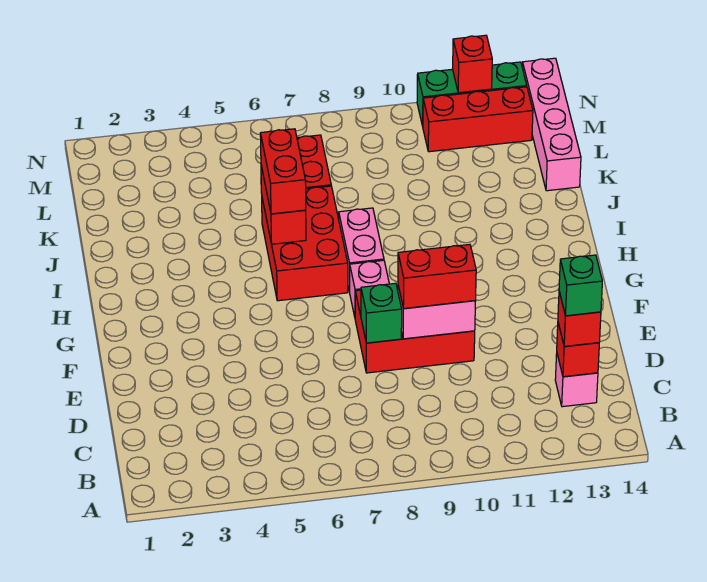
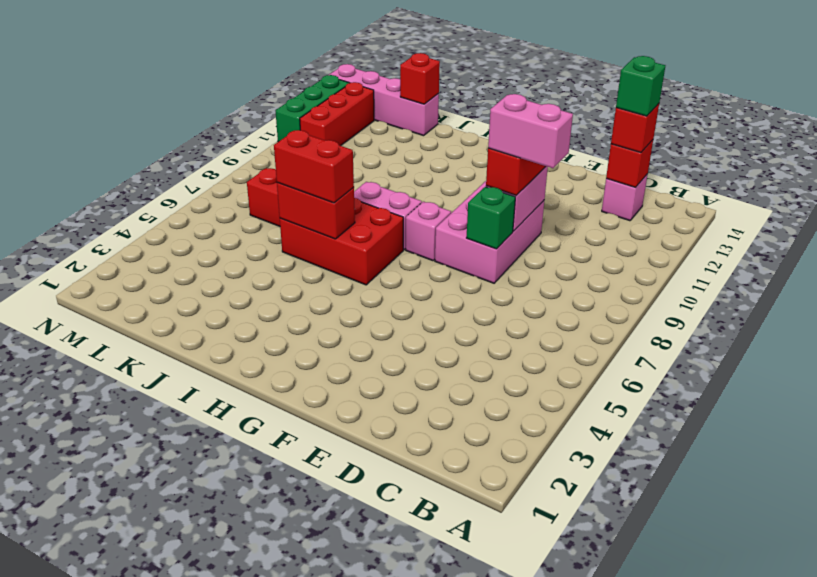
none -> pink 1x2 brick [488,94,573,168]
red 2x3 brick [355,286,475,373] -> pink 2x3 brick [435,181,544,283]
red 1x1 brick [453,35,492,93] -> red 1x1 brick moved to [400,53,440,104]

